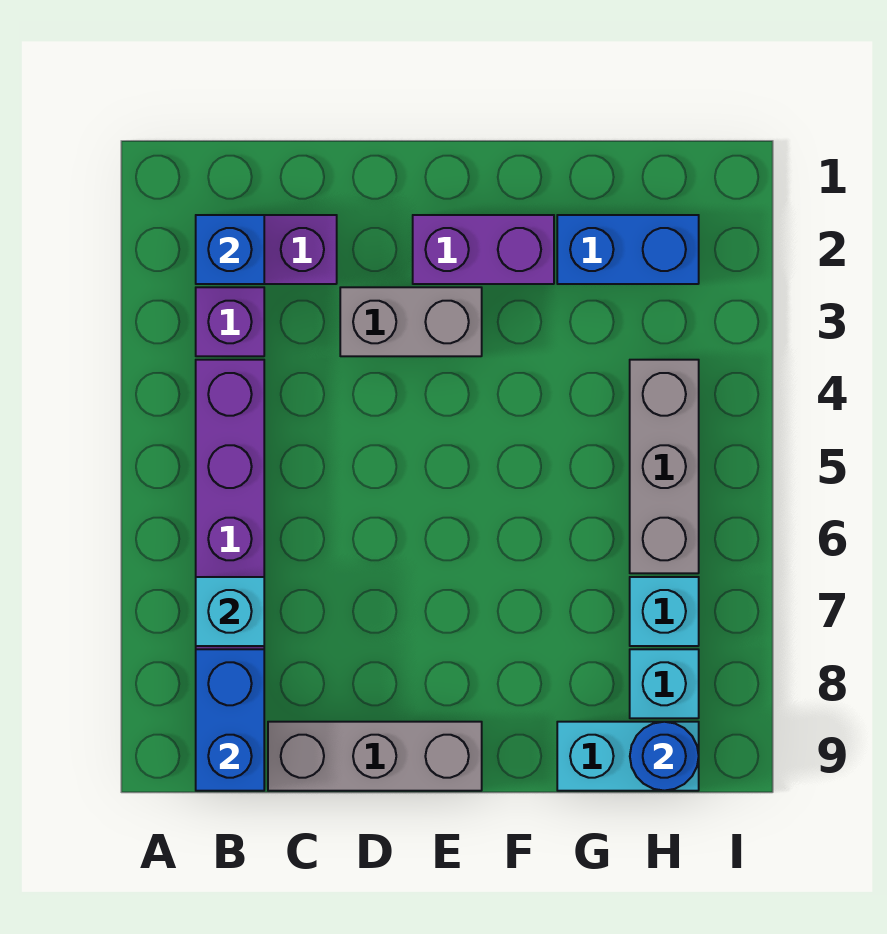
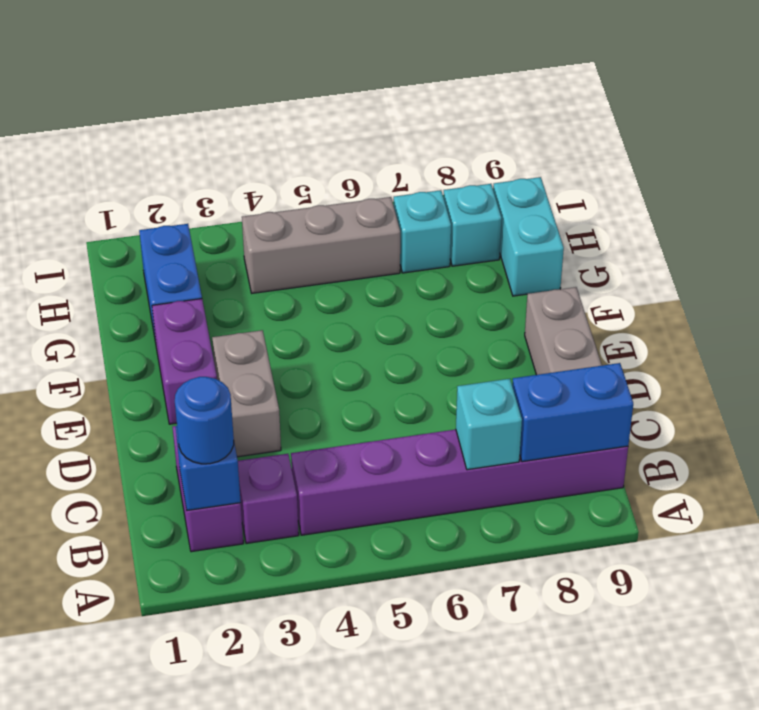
blue 1x1 round brick [630,722,699,791] -> blue 1x1 round brick moved to [175,377,234,464]

